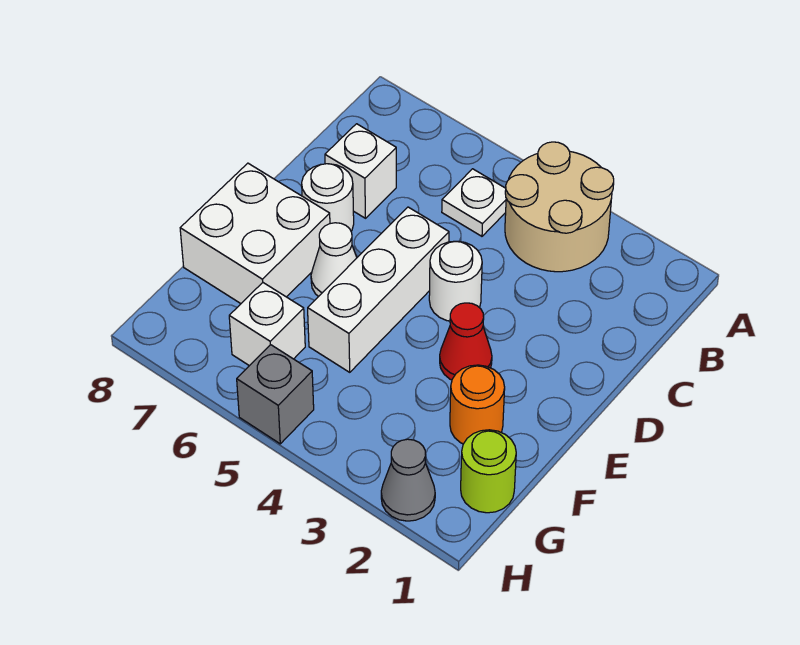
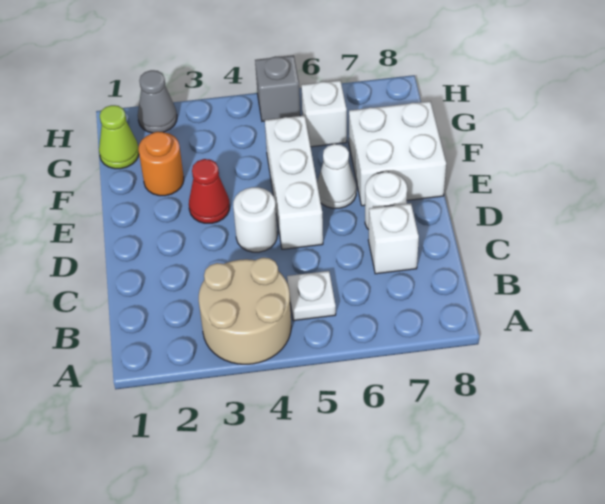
lime 1x1 round brick [461,430,516,513] -> lime 1x1 cone [99,105,139,169]

